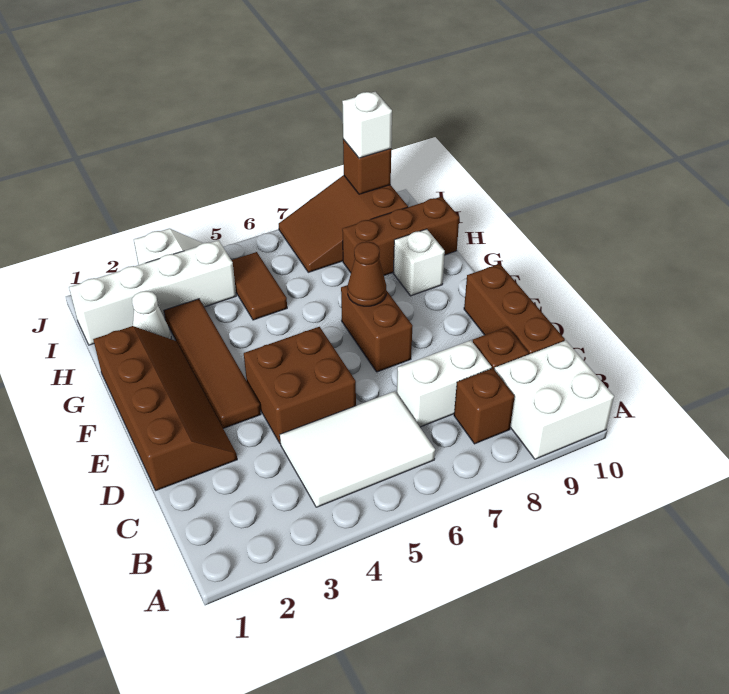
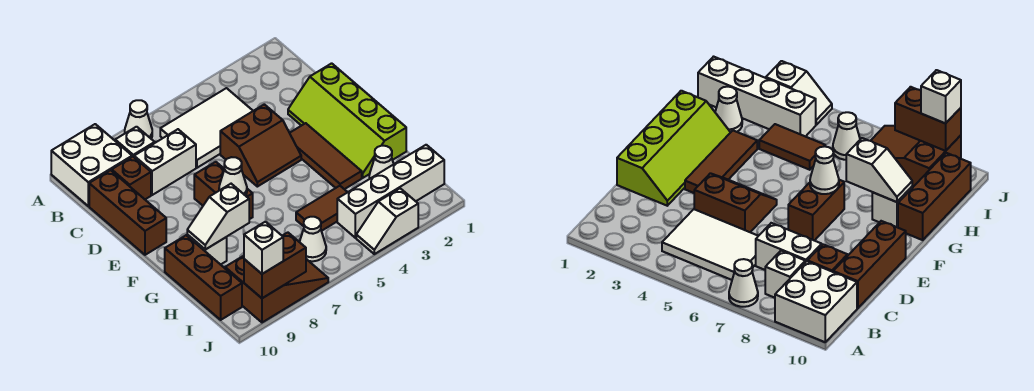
none -> white 1x1 cone [125,100,152,138]
brown 1x1 brick [454,368,515,444] -> white 1x1 brick [115,127,155,157]
brown 2x4 slope [93,326,237,490] -> lime 2x4 slope [288,63,406,178]
brown 2x2 brick [244,327,356,443] -> brown 2x2 slope [220,104,301,187]
brown 1x4 tile [164,299,261,429] -> brown 1x3 tile [290,123,362,189]
brown 1x1 cone [348,242,386,306] -> white 1x1 cone [219,157,247,196]
none -> white 1x2 slope [187,184,249,250]
brown 1x2 tile [232,252,287,320] -> brown 1x2 tile turned to [296,186,347,231]
brown 1x3 brick [342,197,459,275] -> brown 1x3 brick turned to [165,235,242,320]
none -> white 1x1 cone [300,217,326,261]
brown 1x1 brick [343,139,391,194] -> brown 1x2 brick [244,232,306,298]

